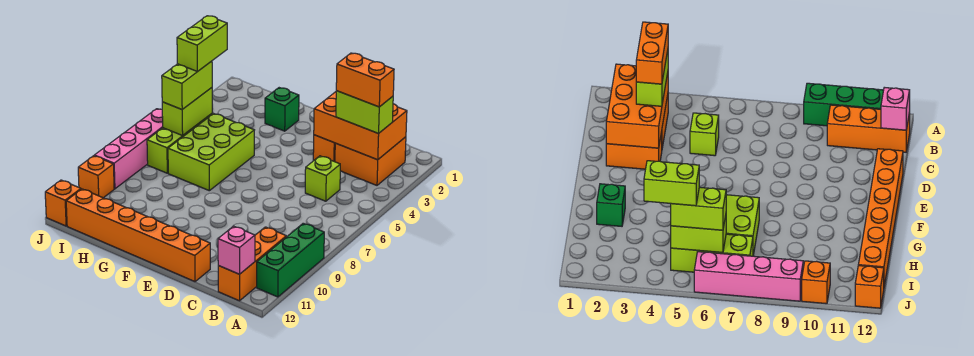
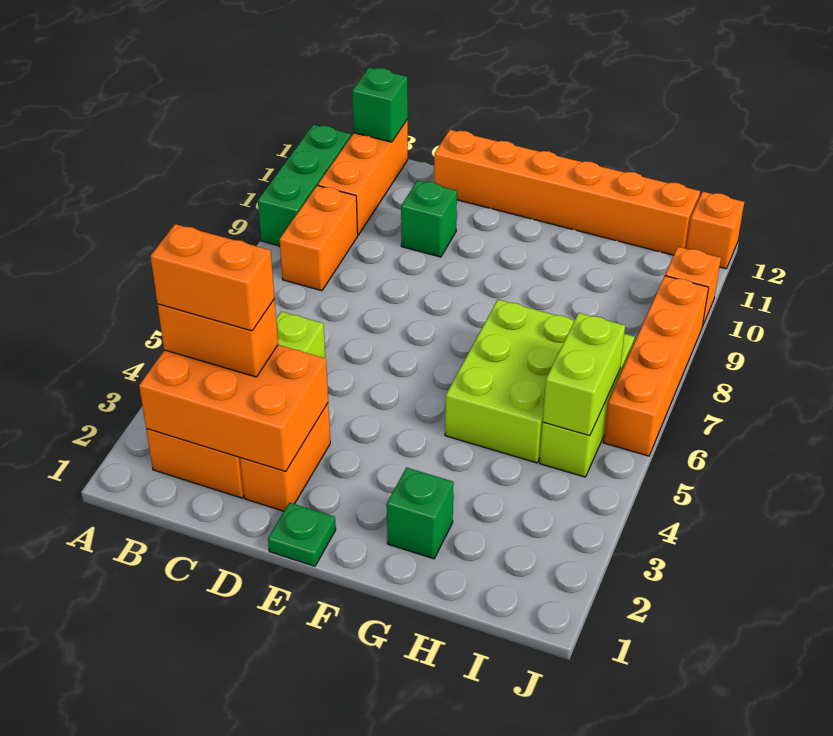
lime 1x2 brick [336,91,393,133] -> orange 1x2 brick [158,299,278,377]
none -> orange 1x2 brick [280,186,358,291]
pink 1x1 brick [218,226,255,274] -> green 1x1 brick [352,68,408,142]
none -> green 1x1 brick [401,180,457,257]
none -> green 1x1 plate [268,503,336,566]
lime 1x2 brick [177,16,227,71] -> none
lime 1x2 brick [162,61,212,109] -> none
pink 1x4 brick [94,109,163,189] -> orange 1x4 brick [603,276,709,456]

